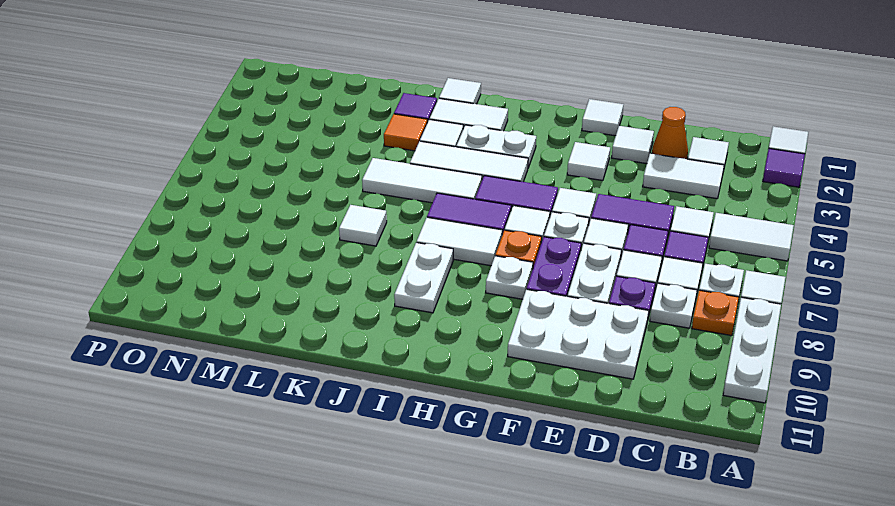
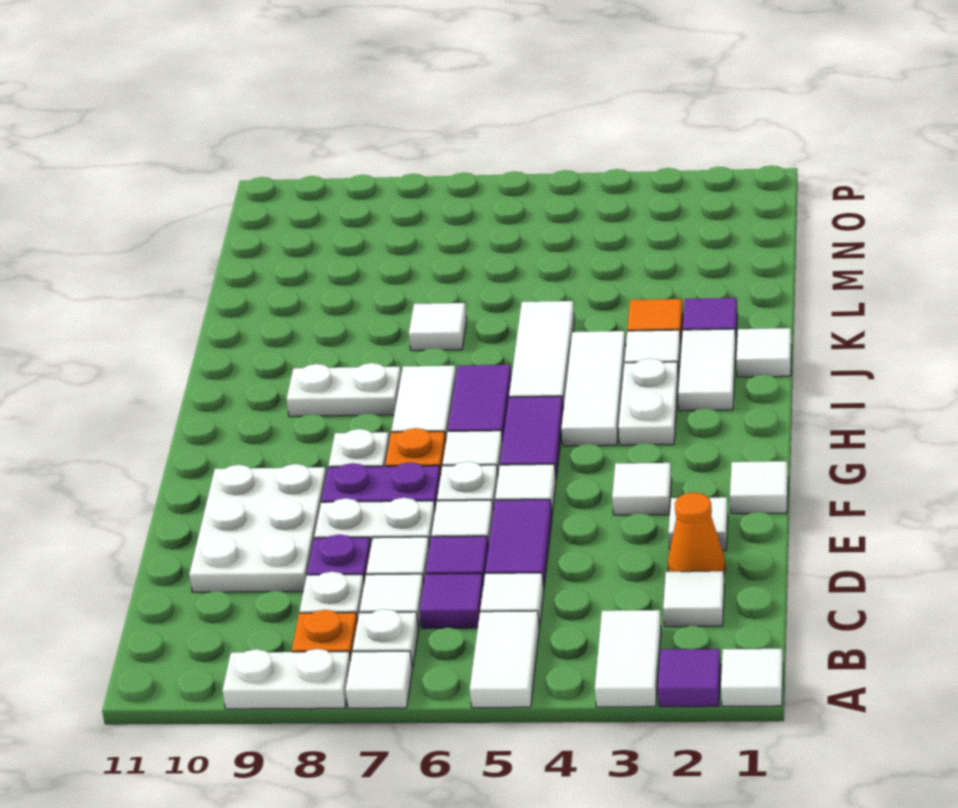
white 1x3 plate [723,297,781,403] -> white 1x2 plate [222,649,351,709]
white 1x2 tile [643,154,724,199] -> white 1x2 tile moved to [595,610,661,707]

